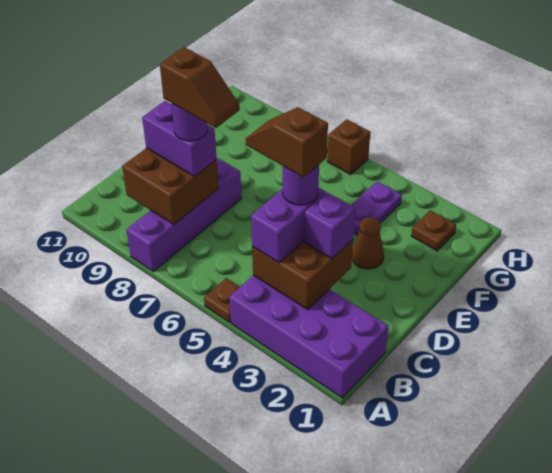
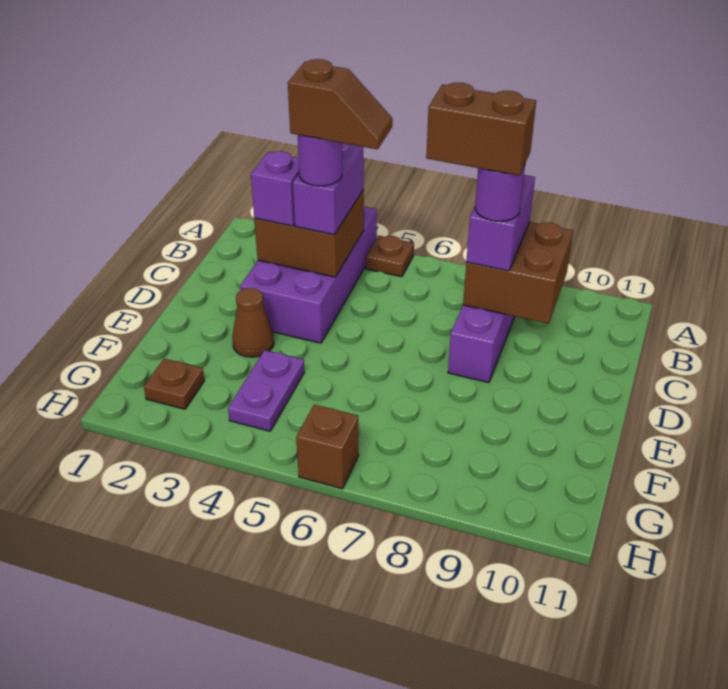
purple 2x4 brick [229,275,389,398] -> purple 2x4 brick turned to [240,206,377,343]
brown 1x2 slope [160,47,240,128] -> brown 1x2 brick [426,83,536,176]
purple 1x2 brick [142,101,217,177] -> purple 1x2 brick turned to [466,175,535,271]

